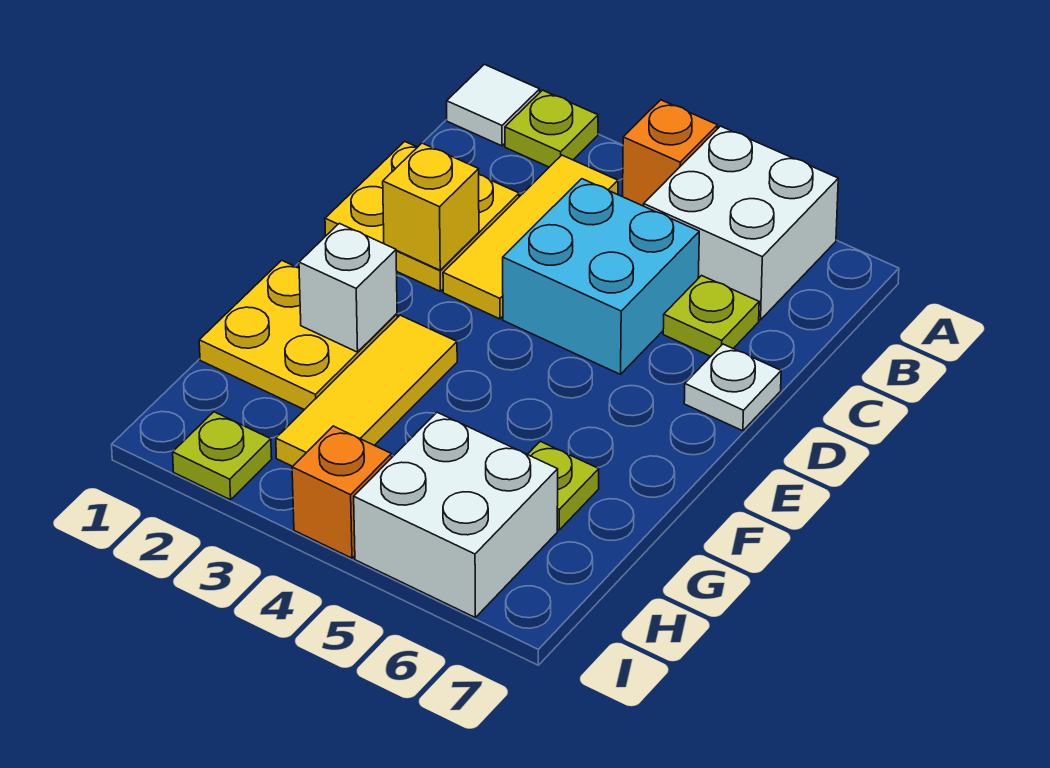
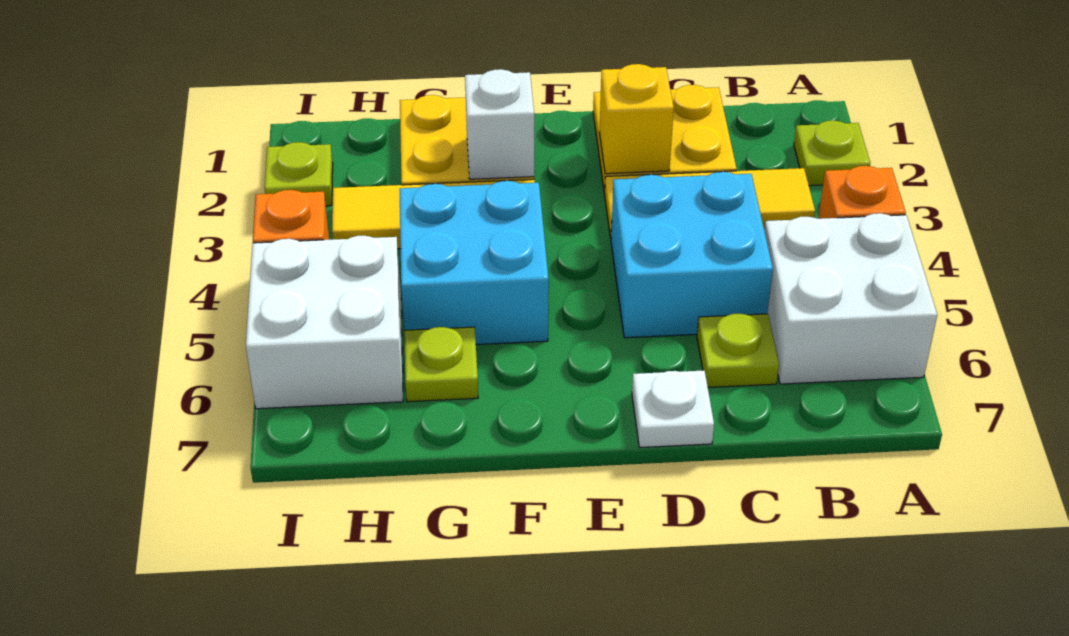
white 1x1 tile [447,64,540,146] -> none
none -> cyan 2x2 brick [400,181,549,345]

